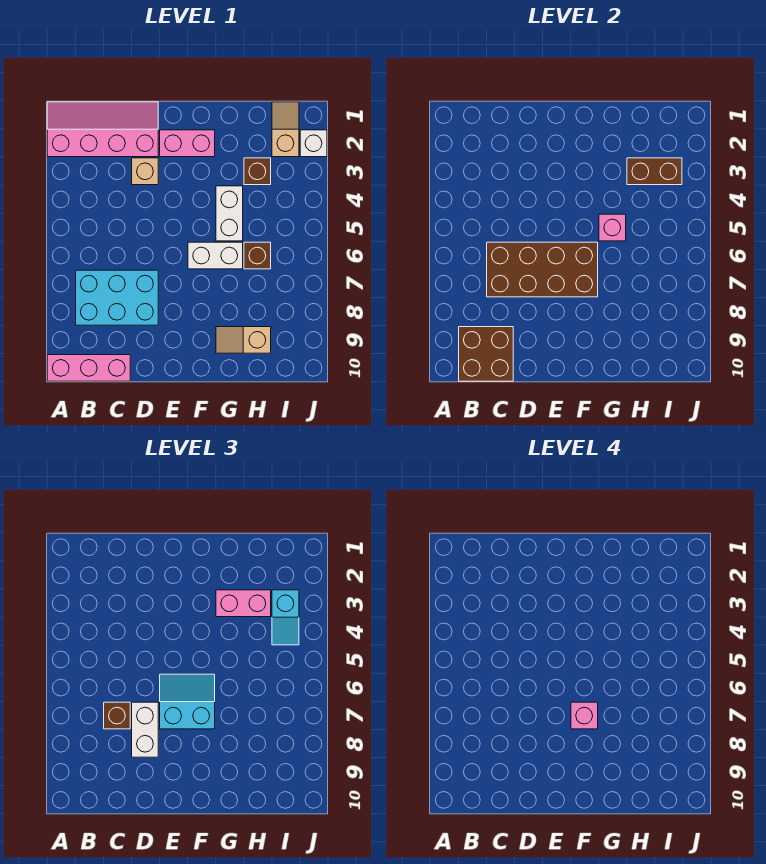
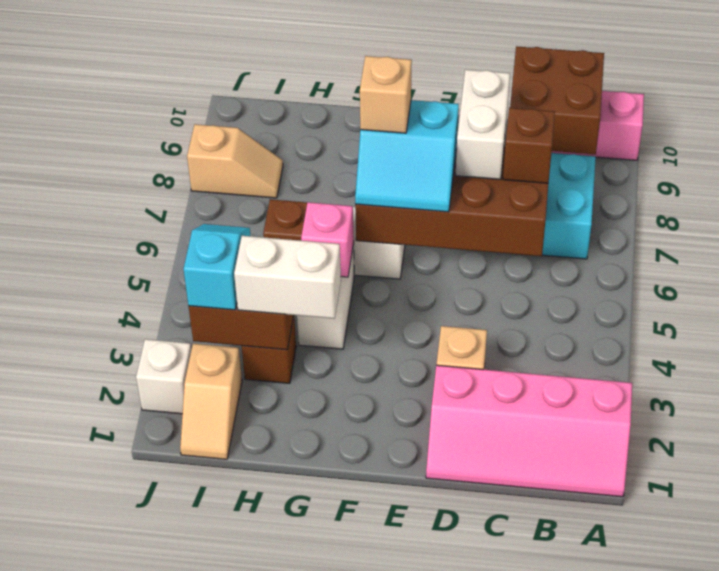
pink 1x2 brick [160,130,215,157] -> none
pink 1x1 brick [571,702,598,729] -> tan 1x1 brick [360,56,412,133]
pink 1x2 brick [216,590,271,617] -> white 1x2 brick [234,236,341,319]
tan 1x2 slope [216,327,271,353] -> tan 1x2 slope moved to [187,124,283,198]

